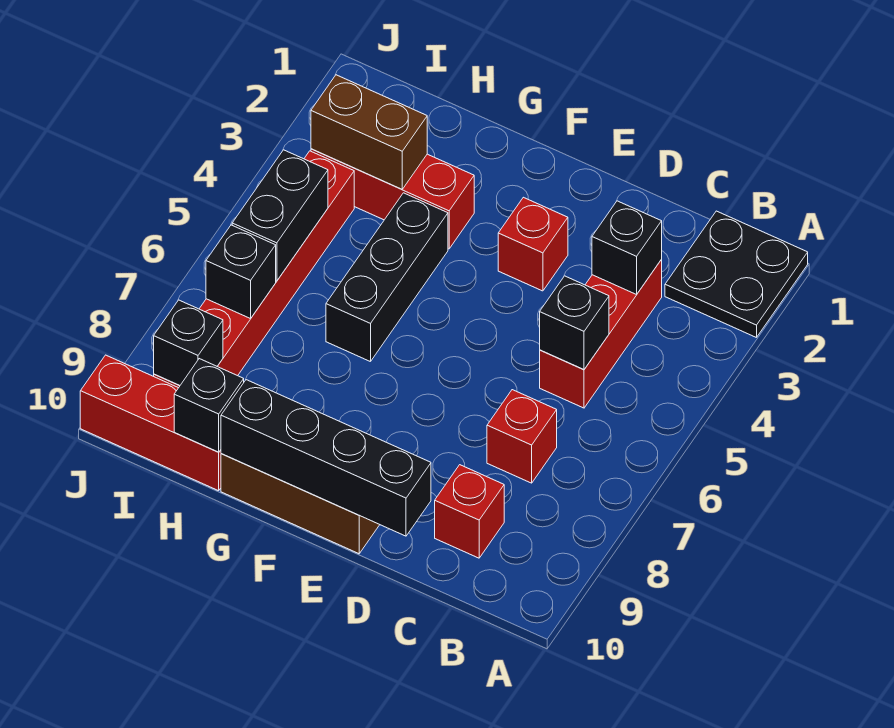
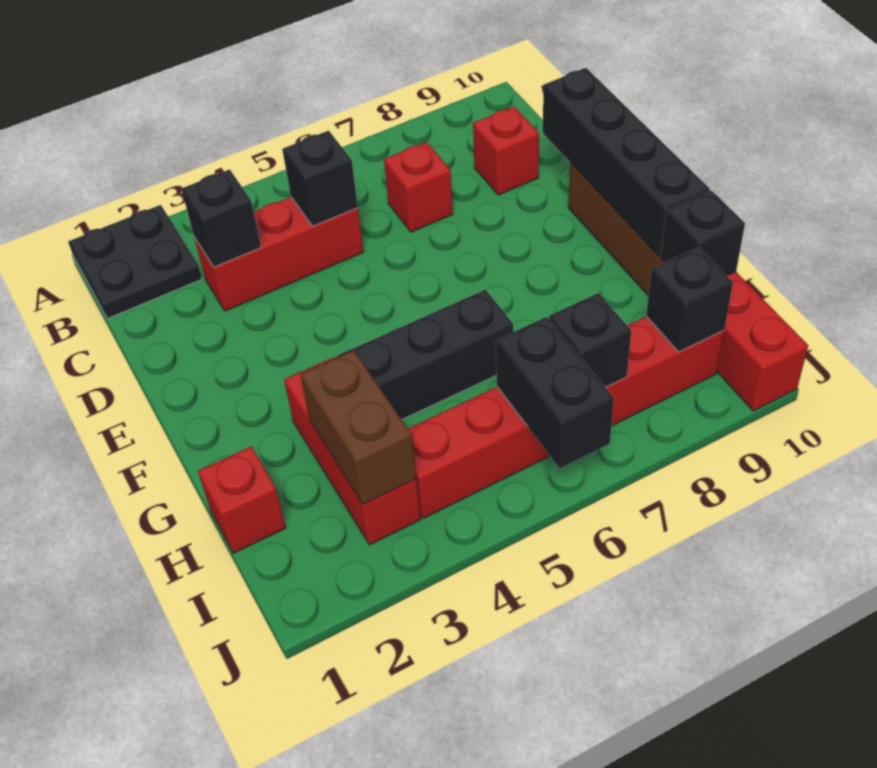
red 1x1 brick [498,197,568,291] -> red 1x1 brick moved to [198,446,286,553]
black 1x2 brick [232,150,328,281] -> black 1x2 brick turned to [496,317,614,468]

